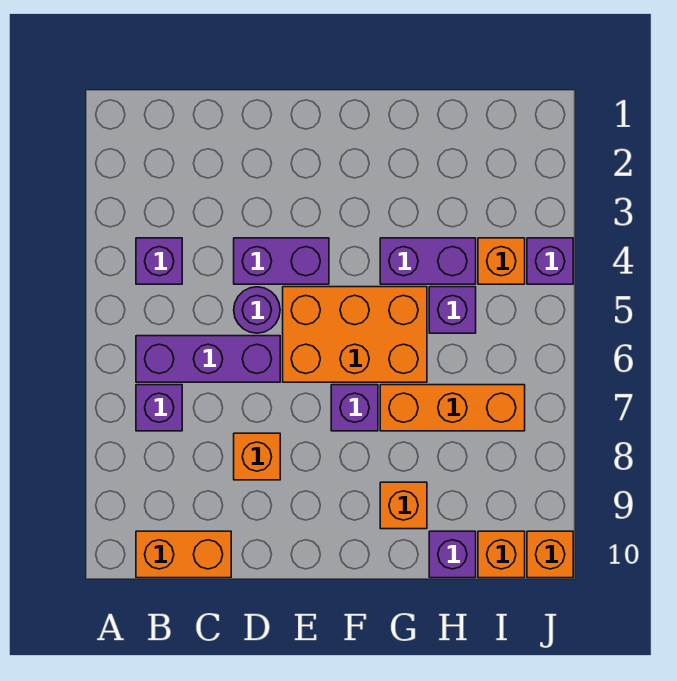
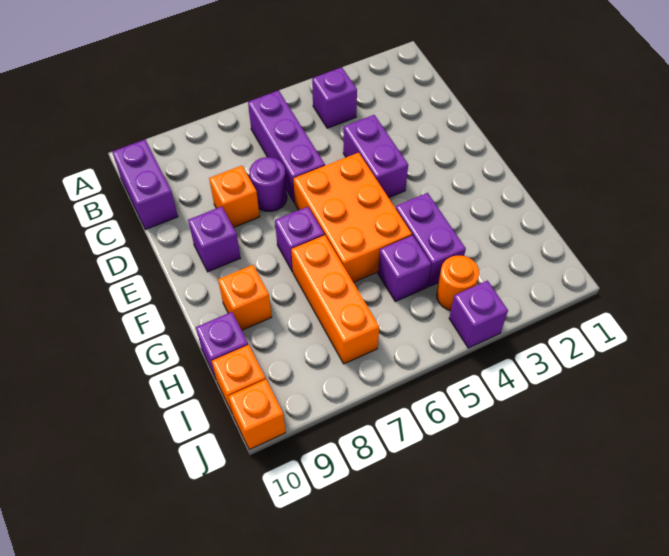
purple 1x1 brick [136,385,182,431] -> purple 1x1 brick moved to [188,206,241,272]
orange 1x2 brick [136,531,231,578] -> purple 1x2 brick [112,139,178,230]
purple 1x1 round brick [234,287,280,333] -> purple 1x1 round brick moved to [250,157,287,211]
orange 1x1 brick [478,238,525,284] -> orange 1x1 round brick [437,256,479,311]

